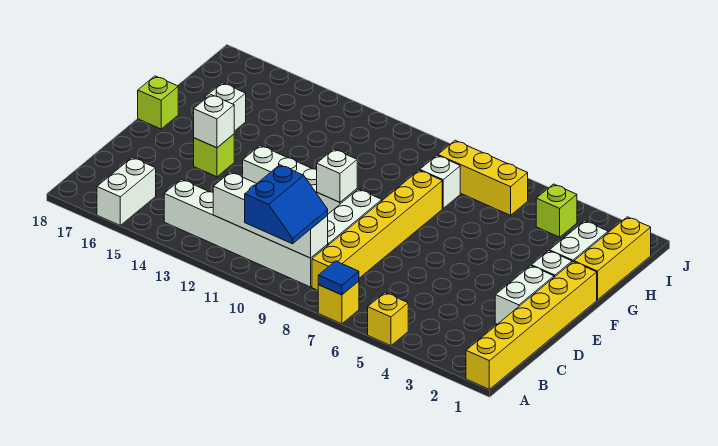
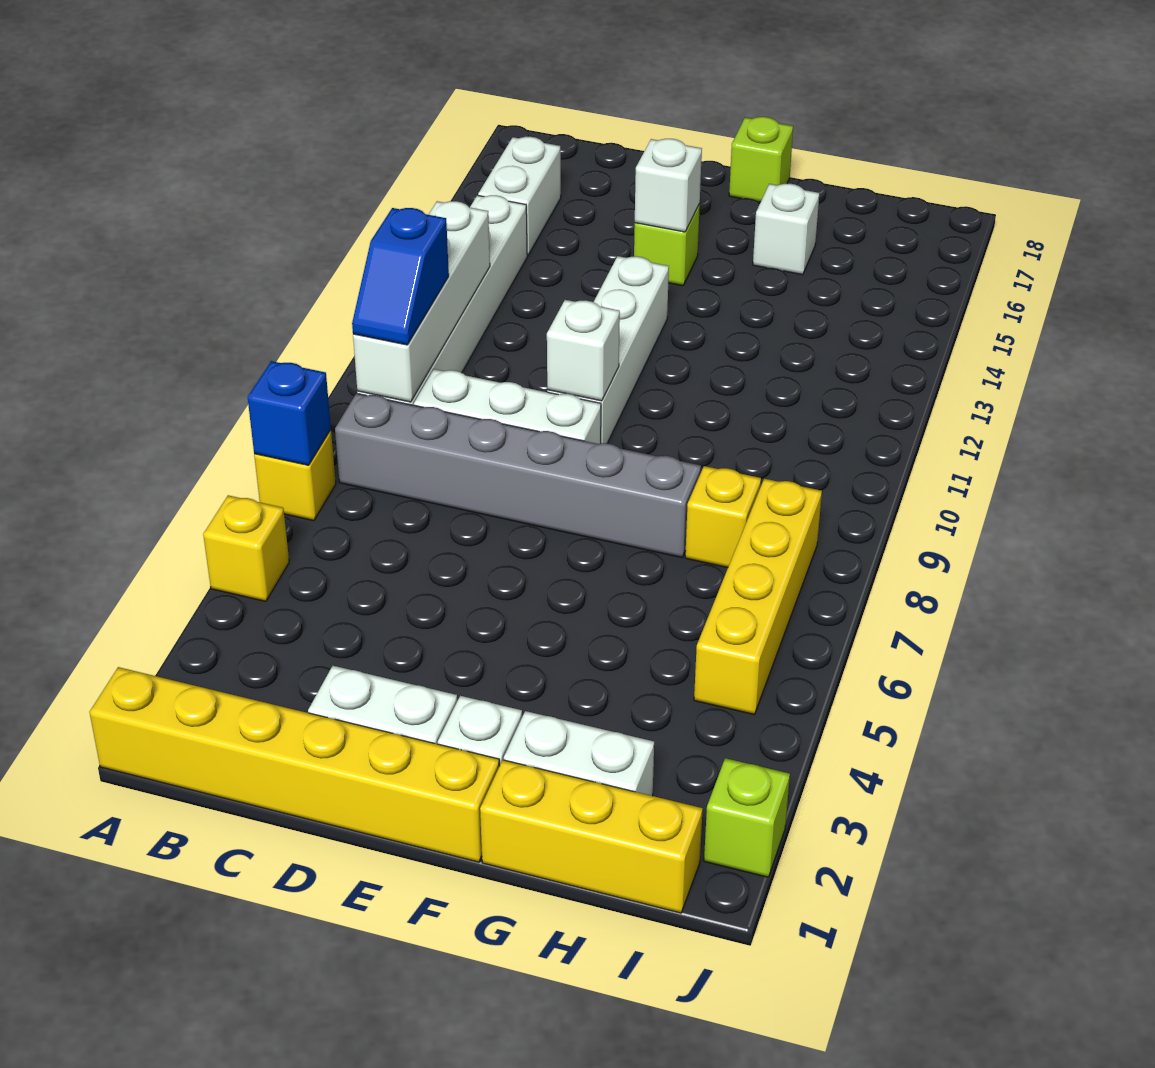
blue 1x1 tile [318,261,359,295] -> blue 1x1 brick [248,361,331,465]
blue 2x2 slope [245,165,328,244] -> blue 1x2 slope [352,208,449,345]
white 1x2 brick [97,158,156,225] -> white 1x2 brick turned to [478,137,561,256]
yellow 1x6 brick [312,170,442,290] -> grey 1x6 brick [335,393,701,558]
white 1x1 brick [420,155,460,208] -> yellow 1x1 brick [685,466,761,568]
lime 1x1 brick [536,184,577,237] -> lime 1x1 brick moved to [704,758,790,877]
yellow 1x3 brick [438,140,528,215] -> yellow 1x4 brick [694,479,822,714]

